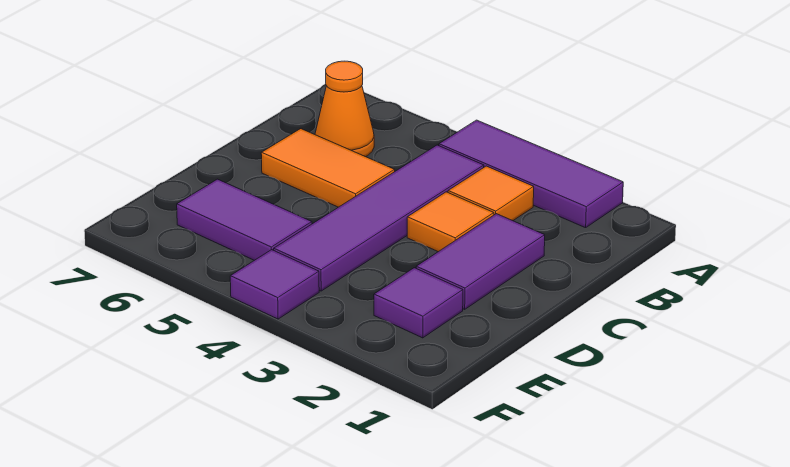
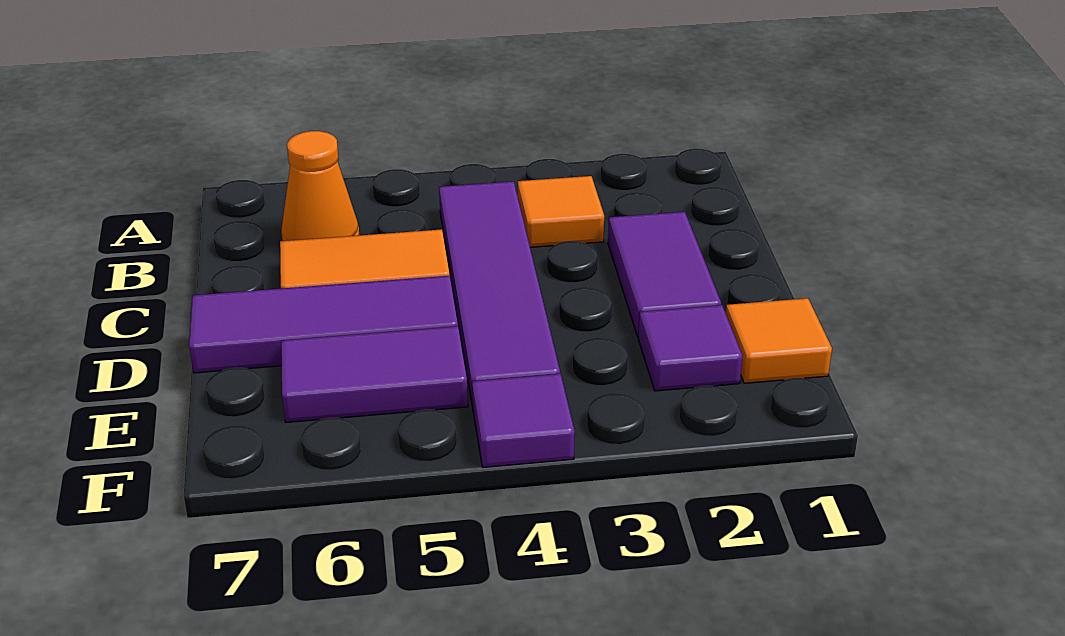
purple 1x3 tile [439,120,623,228] -> purple 1x3 tile moved to [189,276,458,373]
orange 1x1 tile [407,192,494,252] -> orange 1x1 tile moved to [726,298,832,383]

